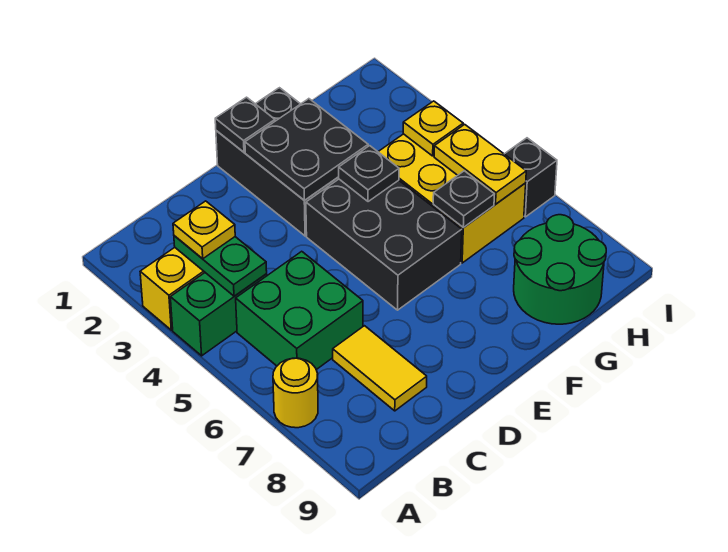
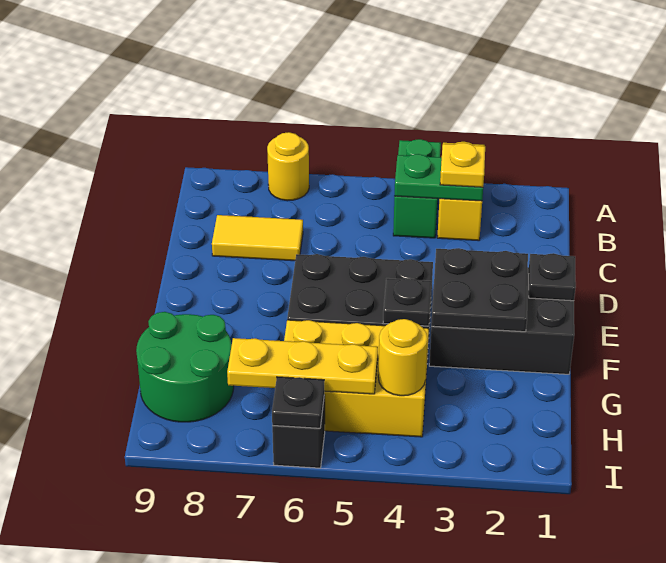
green 2x2 brick [236,251,363,370] -> none
black 1x1 plate [433,171,494,228] -> black 1x1 plate moved to [272,377,324,428]
yellow 1x1 plate [403,101,463,156] -> yellow 1x1 round brick [378,319,428,396]
yellow 1x2 plate [434,124,526,204] -> yellow 1x3 plate [227,338,378,394]

